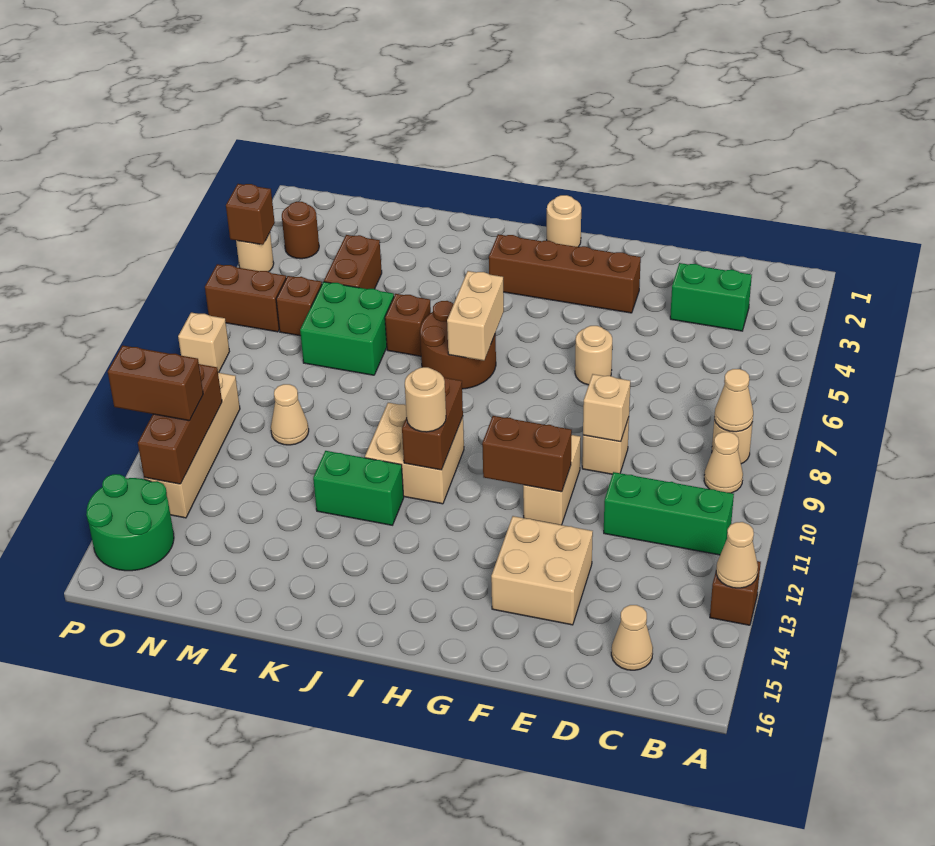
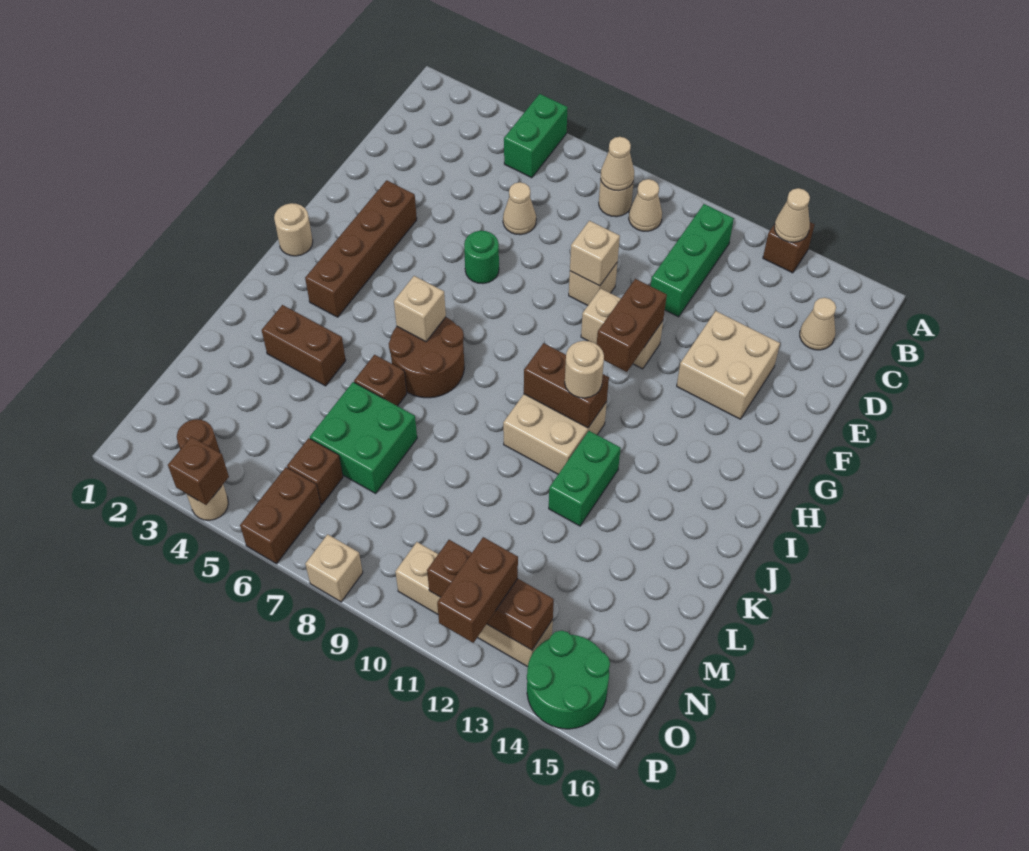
green 1x2 brick [670,263,752,331] -> green 1x2 brick moved to [504,94,568,178]
tan 1x1 round brick [575,326,612,385] -> green 1x1 round brick [464,231,499,284]
tan 1x2 brick [447,271,504,361] -> tan 1x1 brick [394,276,446,342]
brown 1x2 brick [324,235,382,289] -> brown 1x2 brick moved to [262,305,346,386]
tan 1x1 cone [271,384,309,445] -> tan 1x1 cone moved to [503,182,536,235]

